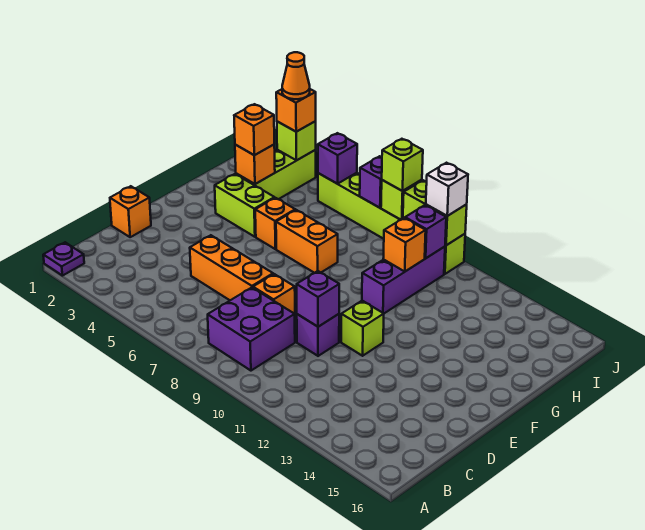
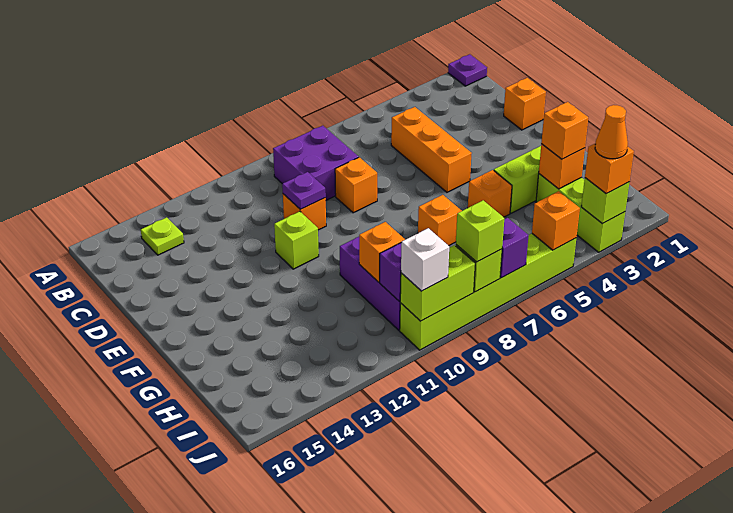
none -> lime 1x1 plate [141,217,184,255]
orange 1x3 brick [190,235,273,300] -> orange 1x3 brick turned to [391,107,472,192]
purple 1x1 brick [297,314,339,356] -> orange 1x1 brick [283,194,326,230]
purple 1x1 brick [297,271,339,327] -> purple 1x1 plate [282,172,326,209]
orange 1x2 brick [276,210,338,273] -> orange 1x1 brick [418,195,462,246]
purple 1x1 brick [318,133,357,184] -> orange 1x1 brick [532,191,580,250]

